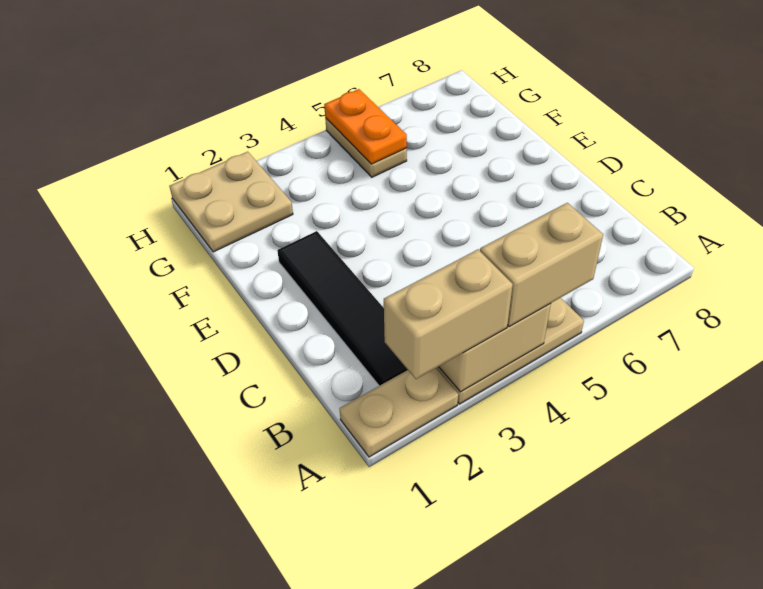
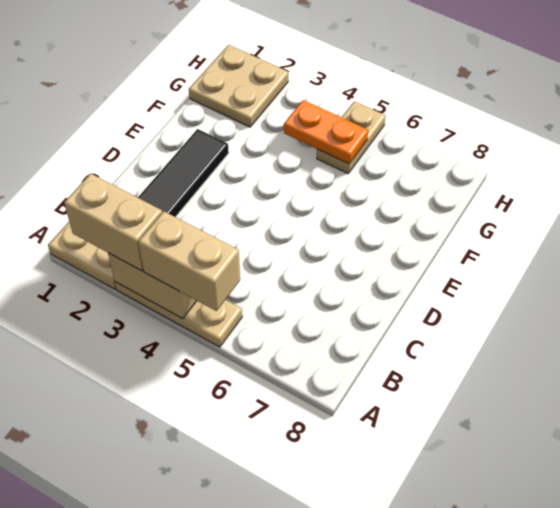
orange 1x2 plate [324,89,407,164] -> orange 1x2 plate turned to [284,100,368,164]

